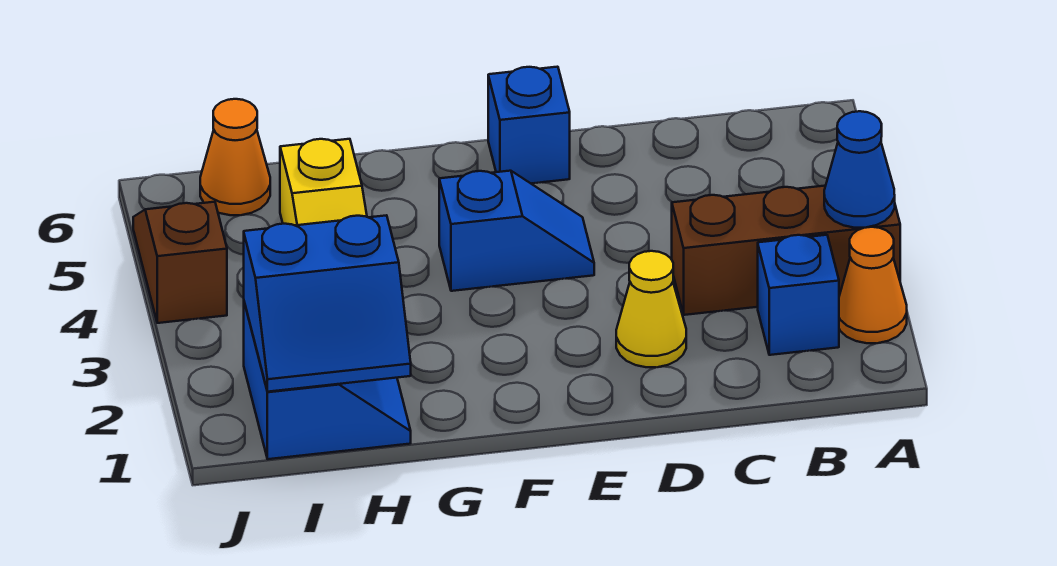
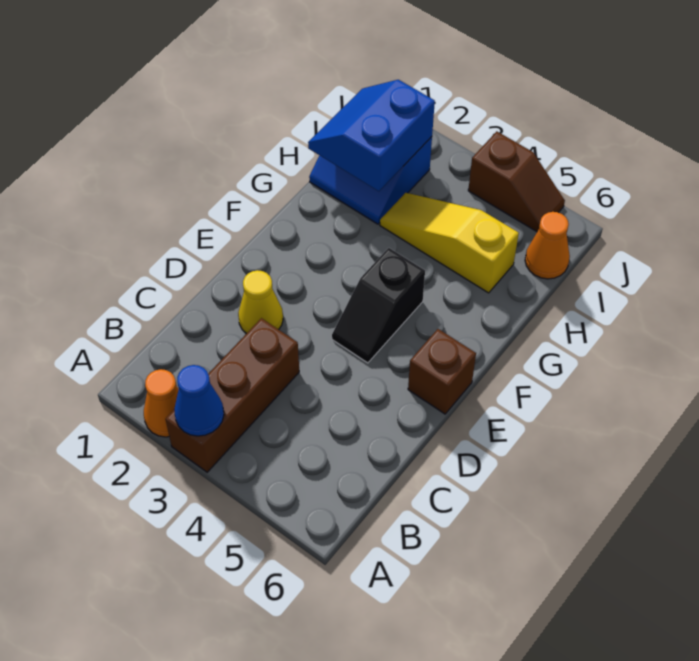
blue 1x1 brick [758,235,839,355] -> none
blue 1x2 slope [439,171,594,291] -> black 1x2 slope [332,248,425,363]
blue 1x1 brick [488,67,570,183] -> brown 1x1 brick [408,329,476,414]

